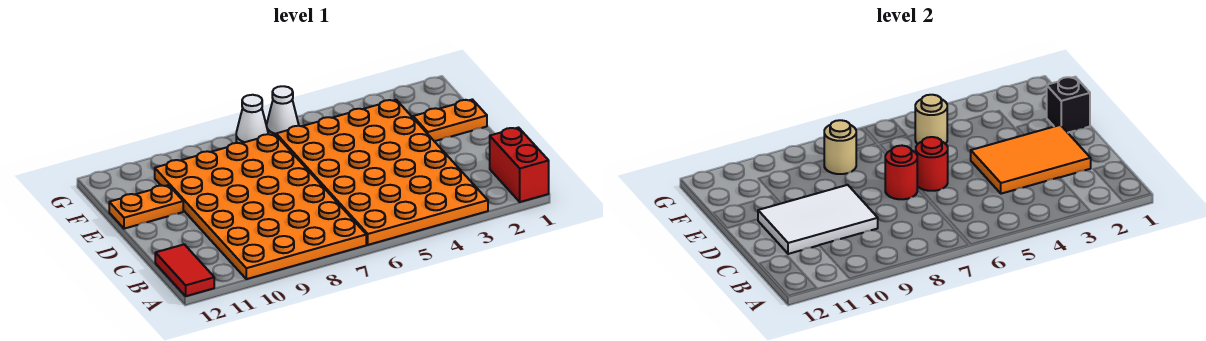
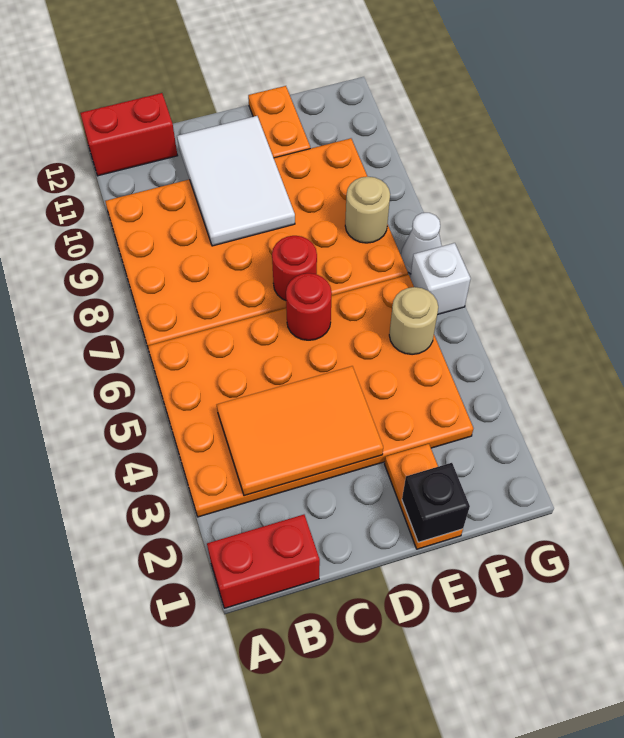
red 1x2 tile [155,244,214,296] -> red 1x2 brick [80,93,178,176]
orange 2x3 tile [971,125,1091,194] -> orange 2x3 tile turned to [217,366,383,496]
white 1x1 cone [266,86,299,135] -> white 1x1 brick [410,243,471,315]

